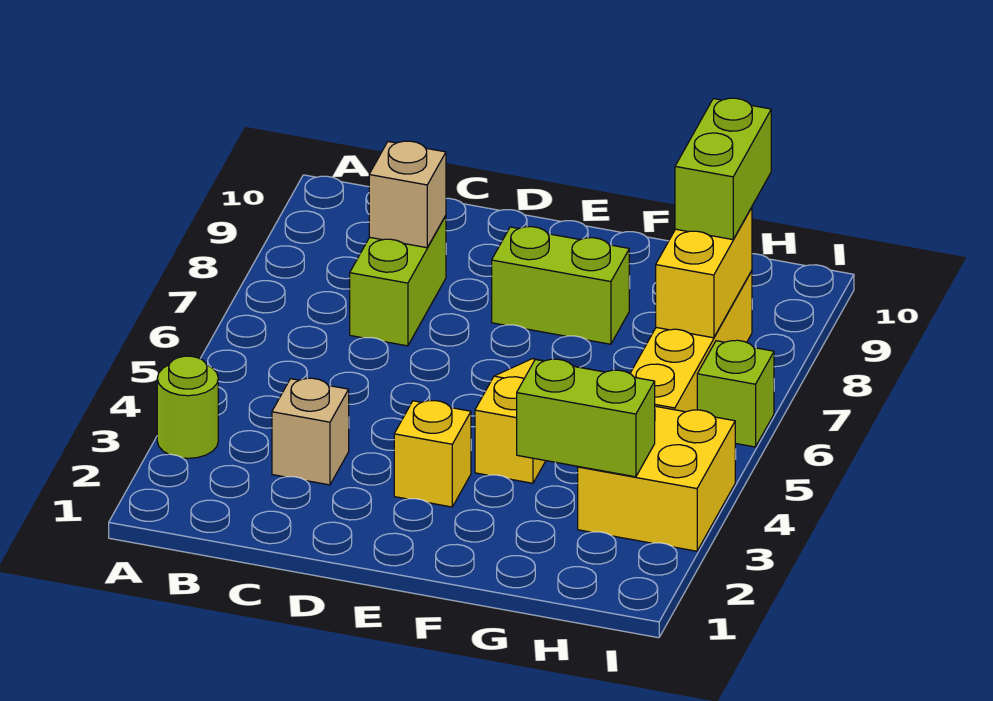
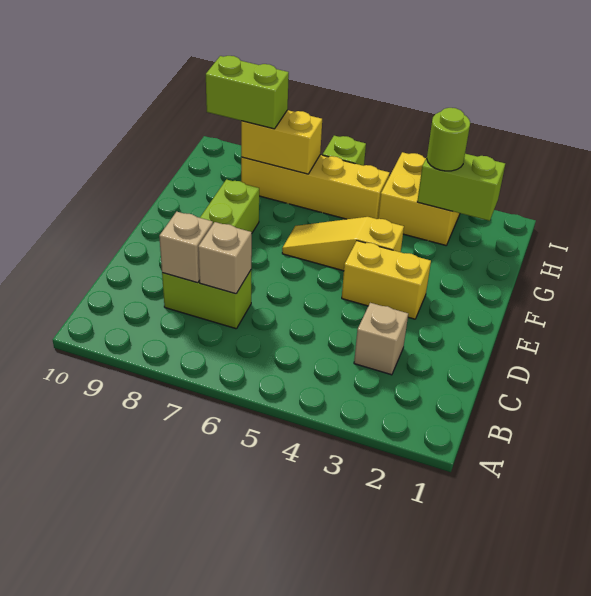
lime 1x1 round brick [157,356,218,458] -> lime 1x1 round brick moved to [427,108,470,171]
none -> tan 1x1 brick [198,222,252,294]
yellow 1x1 brick [394,401,471,507] -> yellow 1x2 brick [342,241,431,319]
lime 1x2 brick [517,359,655,477] -> lime 1x2 brick turned to [417,154,505,221]

